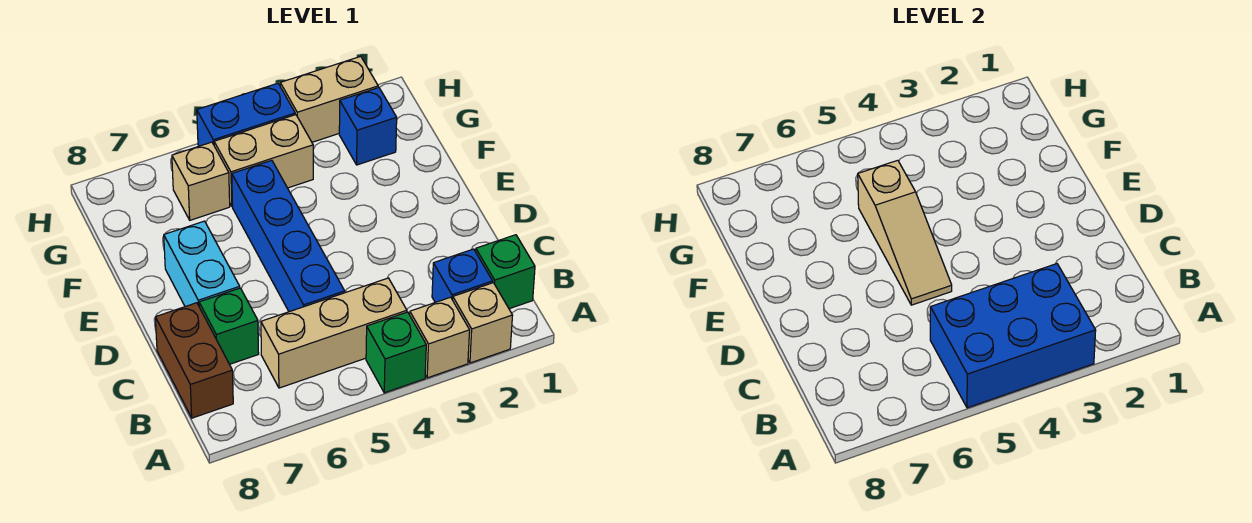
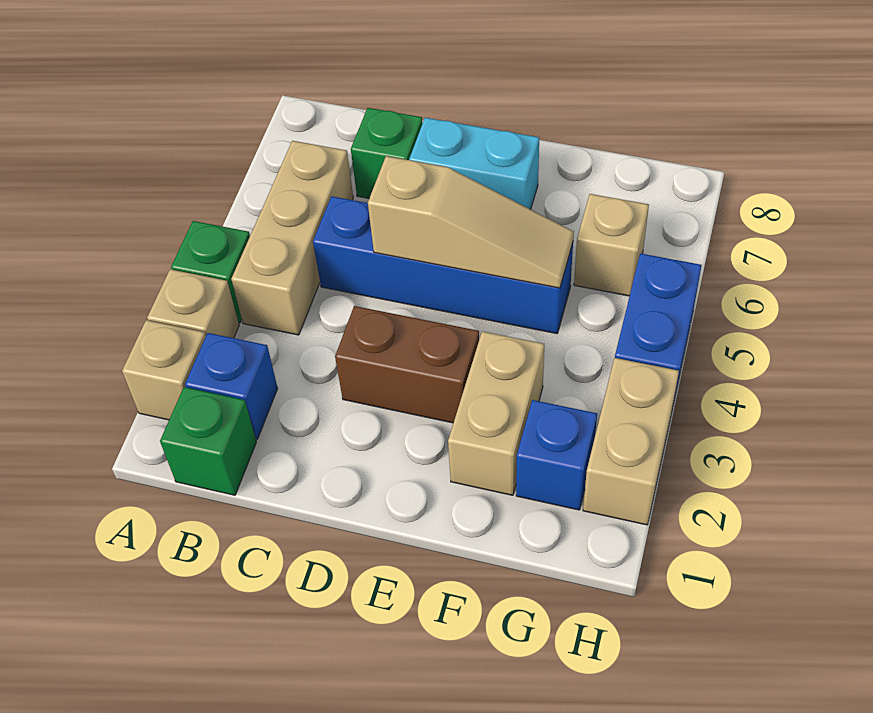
blue 2x3 brick [930,264,1096,408] -> none
brown 1x2 brick [155,303,233,418] -> brown 1x2 brick moved to [335,306,479,423]
tan 1x3 slope [858,160,952,305] -> tan 1x3 slope turned to [368,156,574,288]
tan 1x2 brick [214,115,313,206] -> tan 1x2 brick moved to [448,331,544,495]

